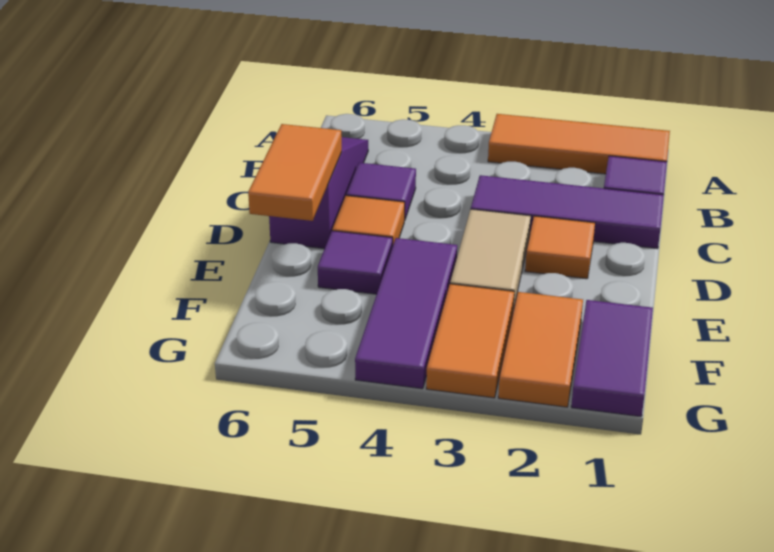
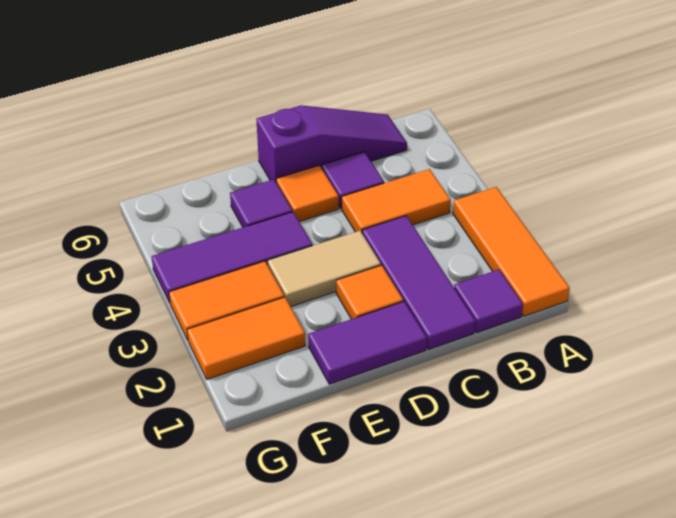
orange 1x2 tile [248,124,342,221] -> orange 1x2 tile moved to [342,169,451,232]
purple 1x2 tile [571,300,653,417] -> purple 1x2 tile moved to [308,301,427,384]

